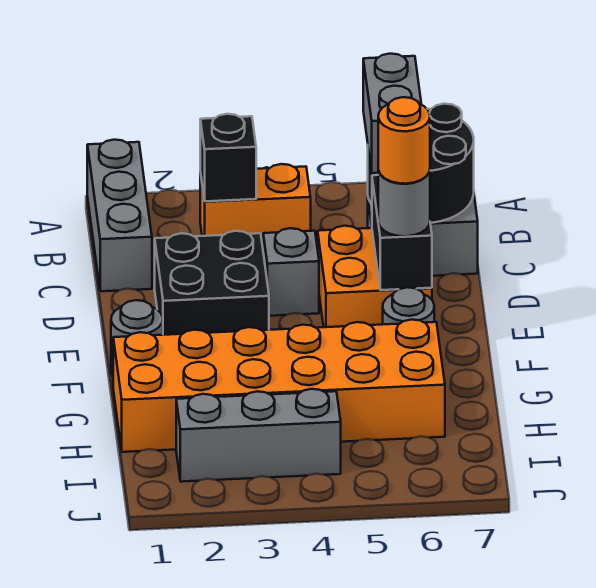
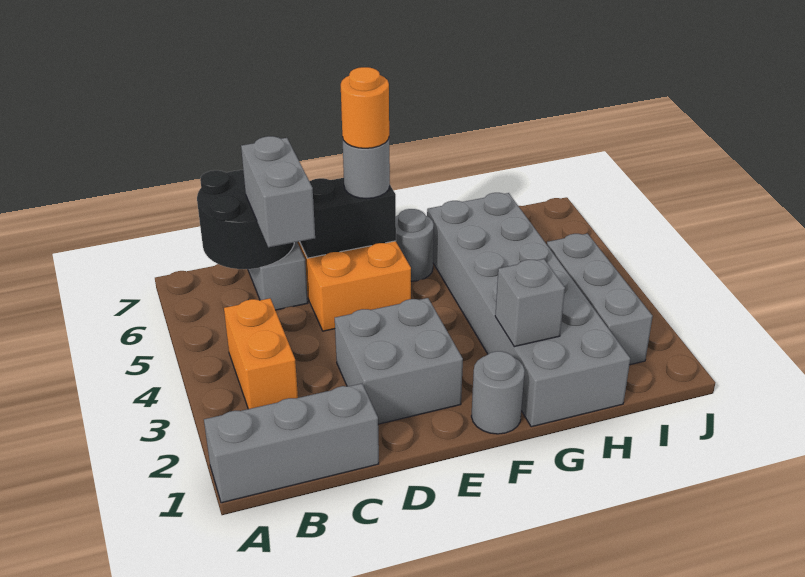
black 1x1 brick [200,114,256,201] -> none
grey 1x2 brick [363,54,422,173] -> grey 1x2 brick turned to [241,136,315,247]
black 2x2 brick [155,231,269,335] -> grey 2x2 brick [335,298,463,424]
grey 1x1 brick [263,228,319,316] -> grey 1x1 brick moved to [495,259,565,347]
orange 2x6 brick [113,320,445,452] -> grey 2x6 brick [427,193,630,427]

